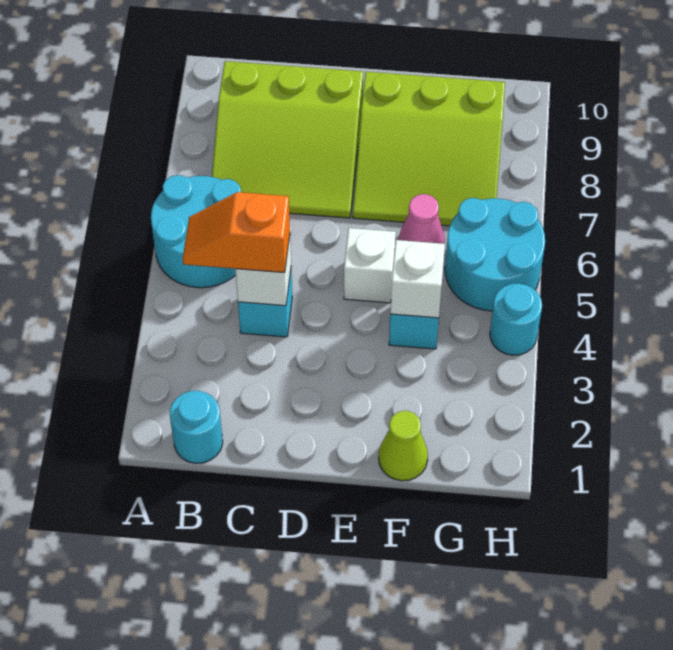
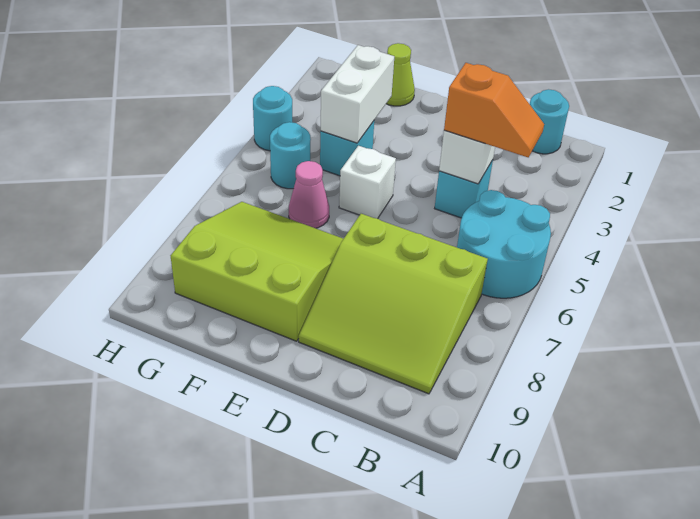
lime 3x3 slope [212,61,363,218] -> lime 3x3 slope turned to [299,214,488,394]
white 1x1 brick [390,240,445,318] -> white 1x2 brick [321,45,394,143]
cyan 2x2 round brick [445,198,545,311] -> cyan 1x1 round brick [270,122,311,189]

